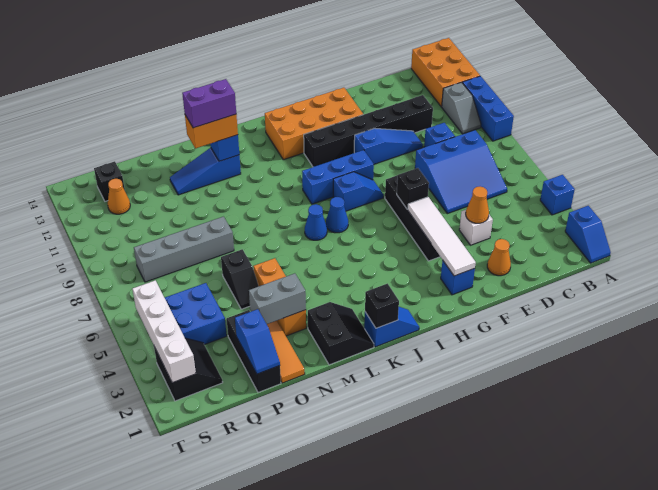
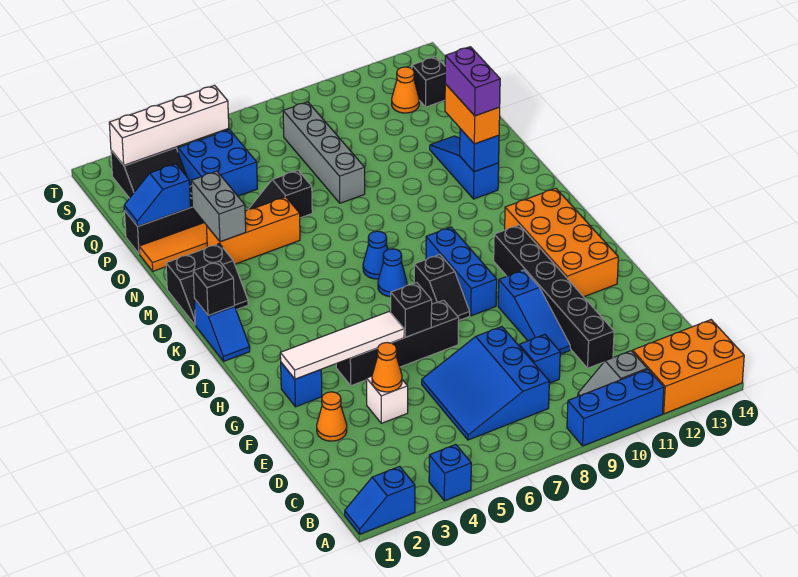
blue 1x2 slope [333,172,384,211] -> black 1x2 slope [414,255,470,320]

